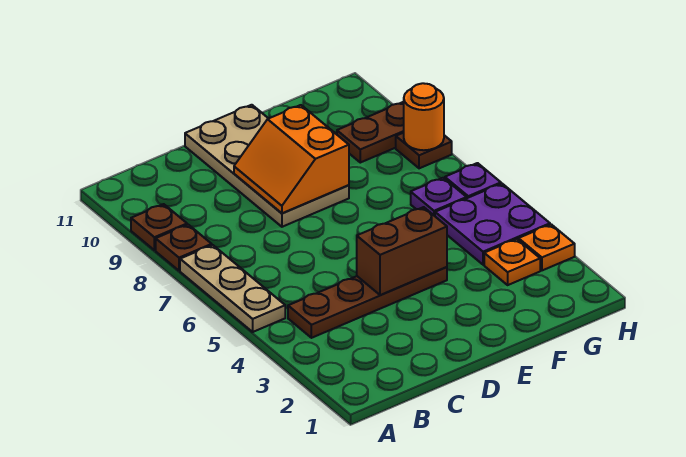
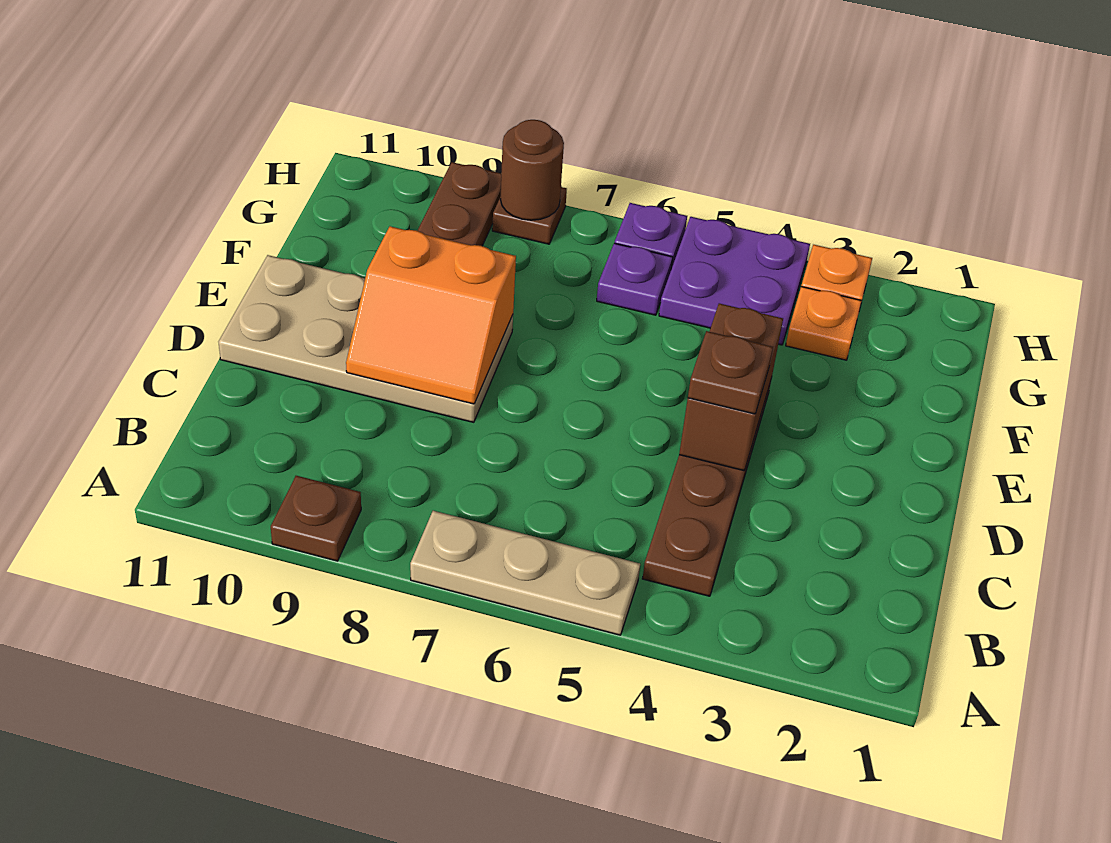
brown 1x1 plate [156,225,212,271] -> brown 1x1 plate moved to [688,331,773,414]
orange 1x1 round brick [404,83,444,150] -> brown 1x1 round brick [500,120,564,220]

